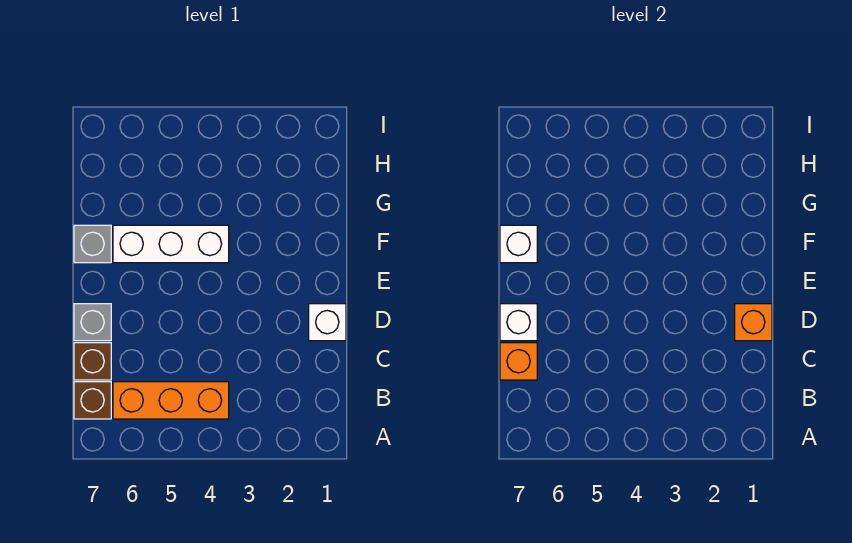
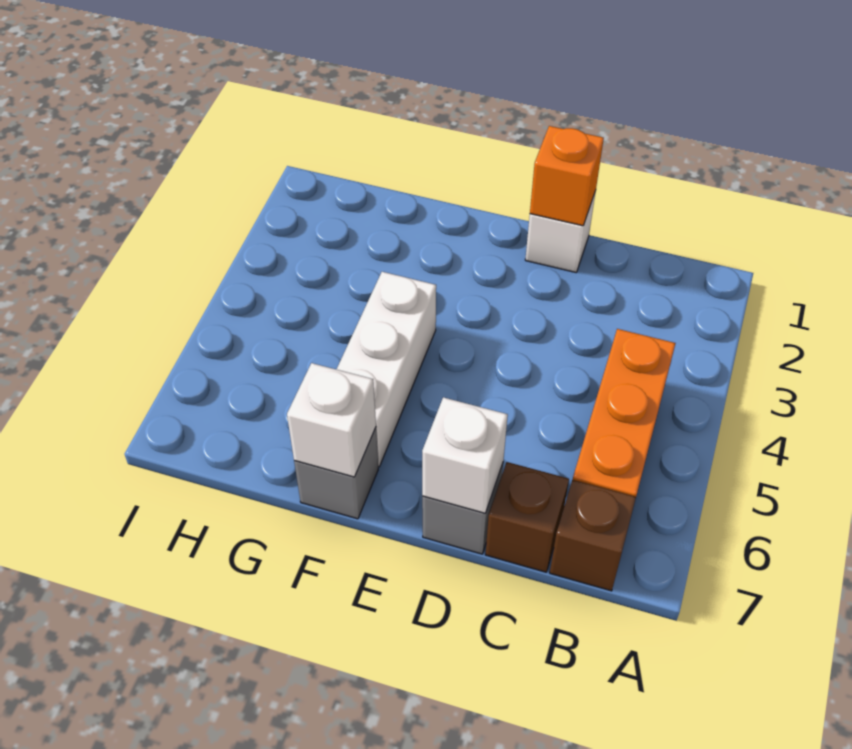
orange 1x1 brick [500,343,537,380] -> none

